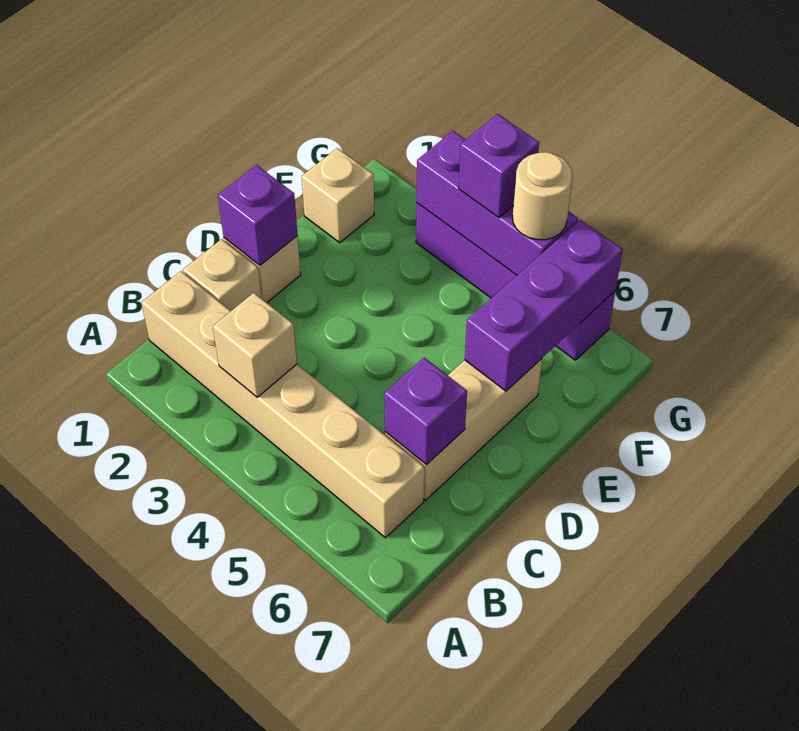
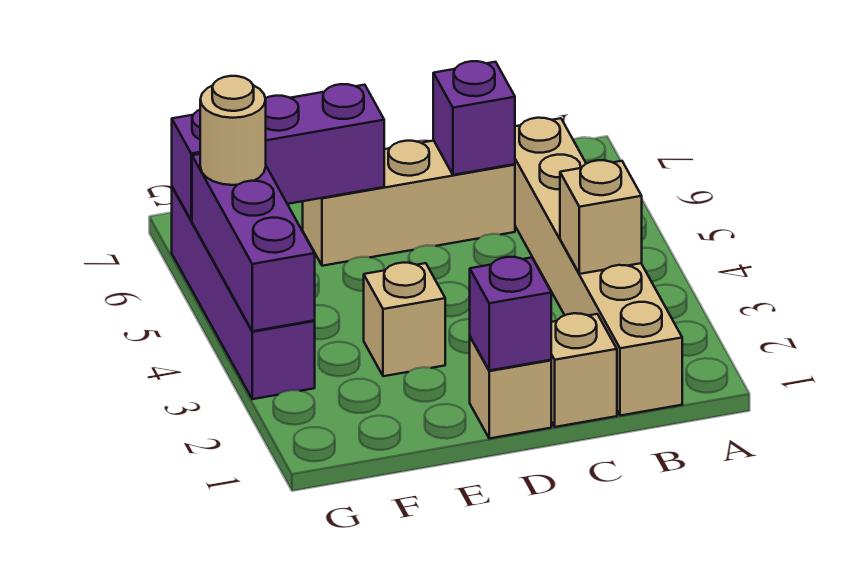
tan 1x1 brick [302,148,374,243] -> tan 1x1 brick moved to [364,263,445,376]
purple 1x1 brick [459,114,539,218] -> none

